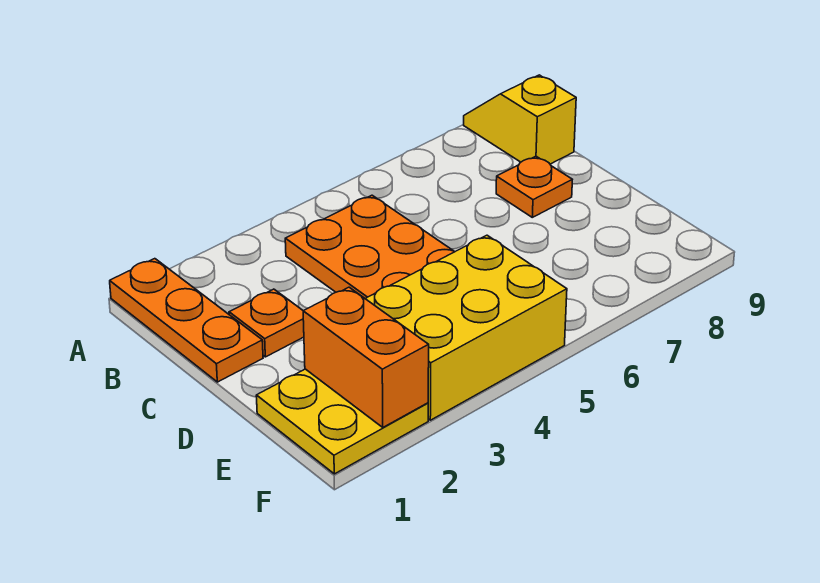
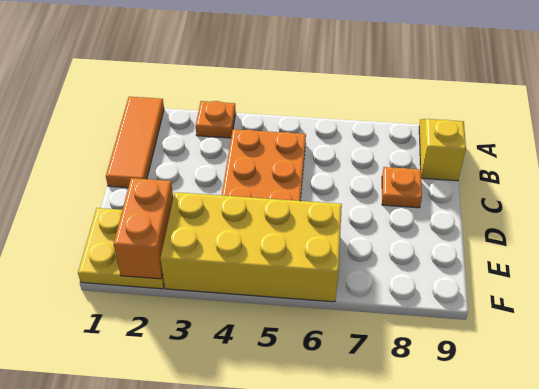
orange 1x3 plate [110,259,263,382] -> orange 1x3 tile [106,97,164,188]
orange 1x1 plate [229,289,304,357] -> orange 1x1 plate moved to [196,101,236,138]
yellow 2x3 brick [365,235,567,420] -> yellow 2x4 brick [160,192,342,302]

